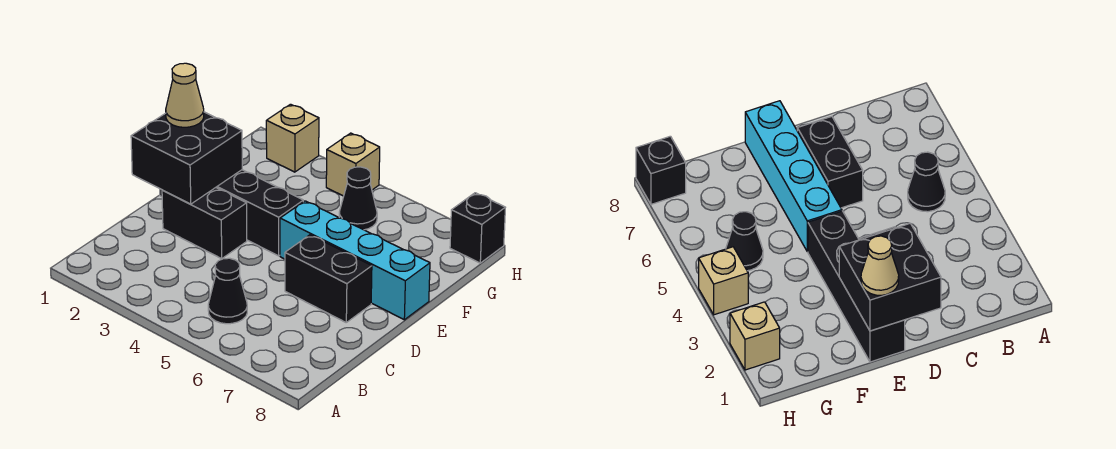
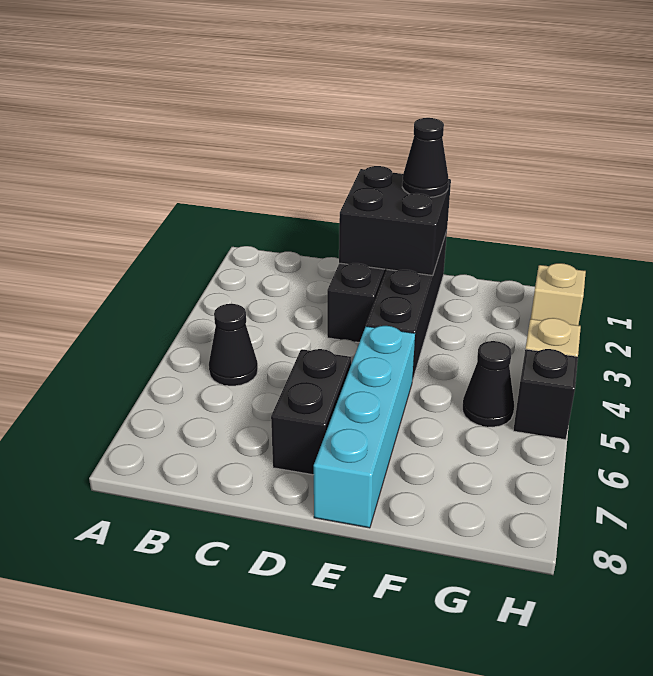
tan 1x1 cone [166,63,204,127] -> black 1x1 cone [402,118,448,197]
black 1x1 brick [450,193,505,263] -> black 1x1 brick moved to [513,349,578,440]

